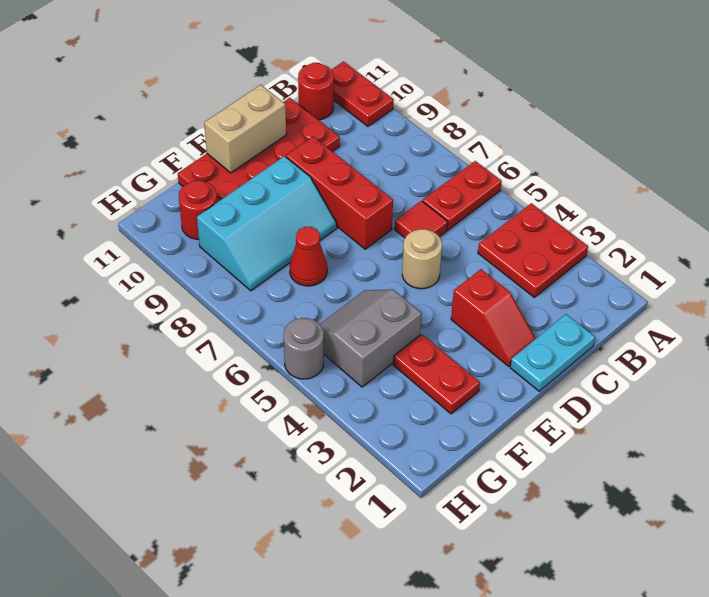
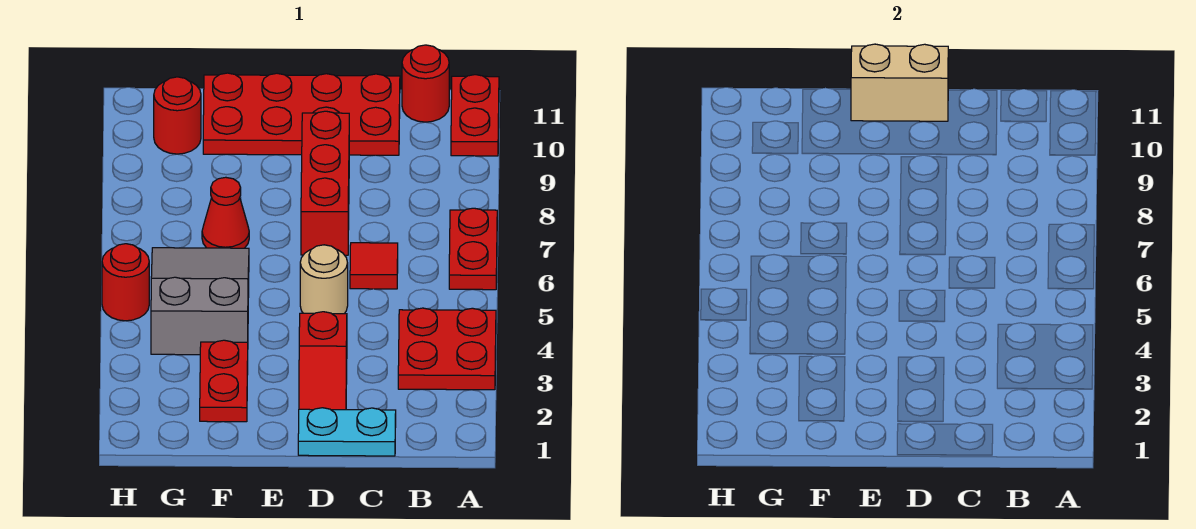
red 1x2 plate [423,161,502,230] -> red 1x2 plate turned to [449,208,497,290]
cyan 2x3 slope [197,156,337,291] -> none
grey 2x2 slope [320,289,422,387] -> grey 2x3 slope [151,248,249,355]
grey 1x1 round brick [284,318,324,379] -> red 1x1 round brick [102,244,149,321]

